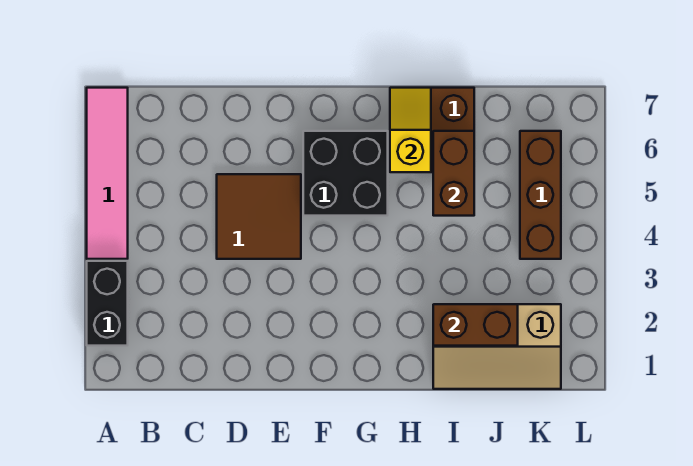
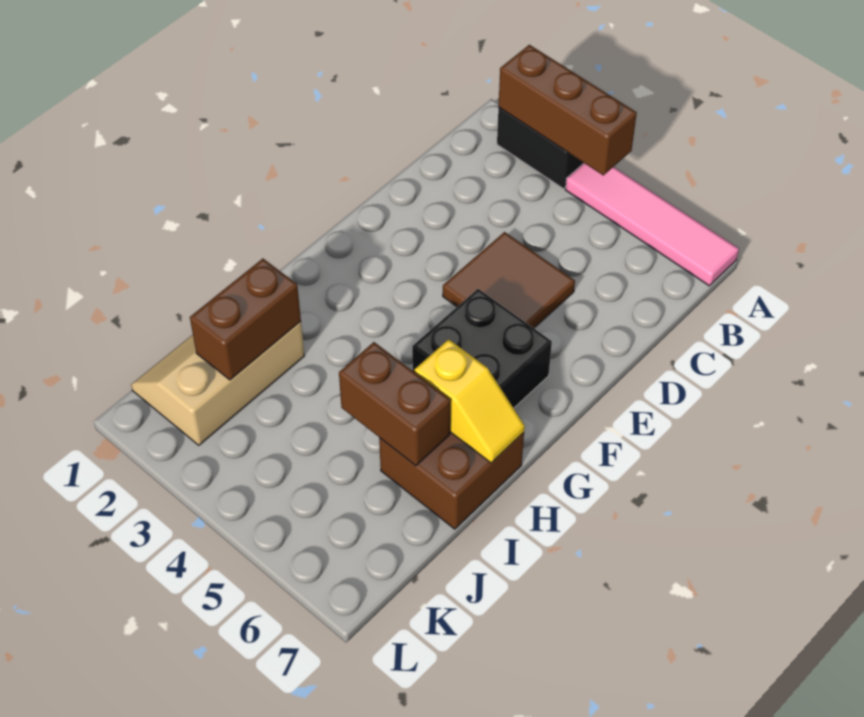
brown 1x3 brick [520,131,561,259] -> brown 1x3 brick moved to [498,45,637,175]

